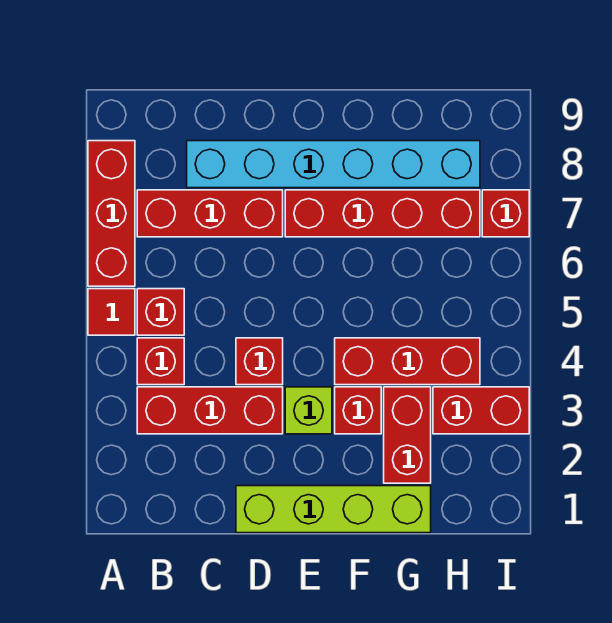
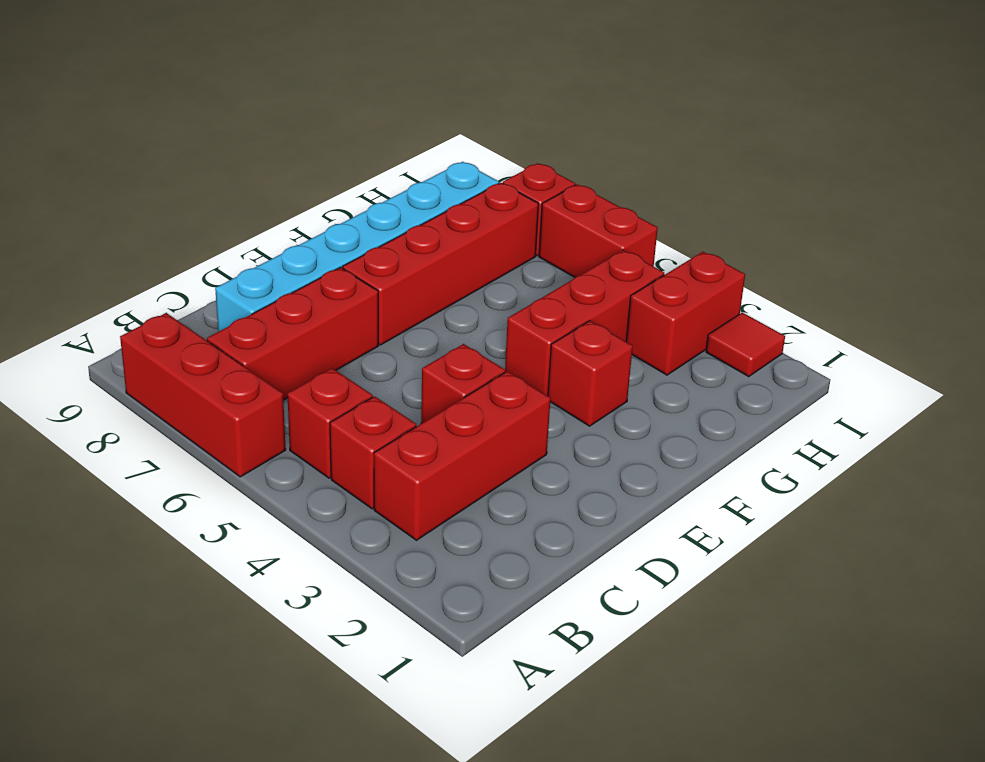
red 1x1 tile [88,289,135,335] -> red 1x1 tile moved to [706,312,785,377]
lime 1x4 brick [236,486,431,533] -> none
lime 1x1 brick [285,387,332,434] -> none
red 1x2 brick [384,387,431,483] -> red 1x2 brick moved to [539,184,658,277]

